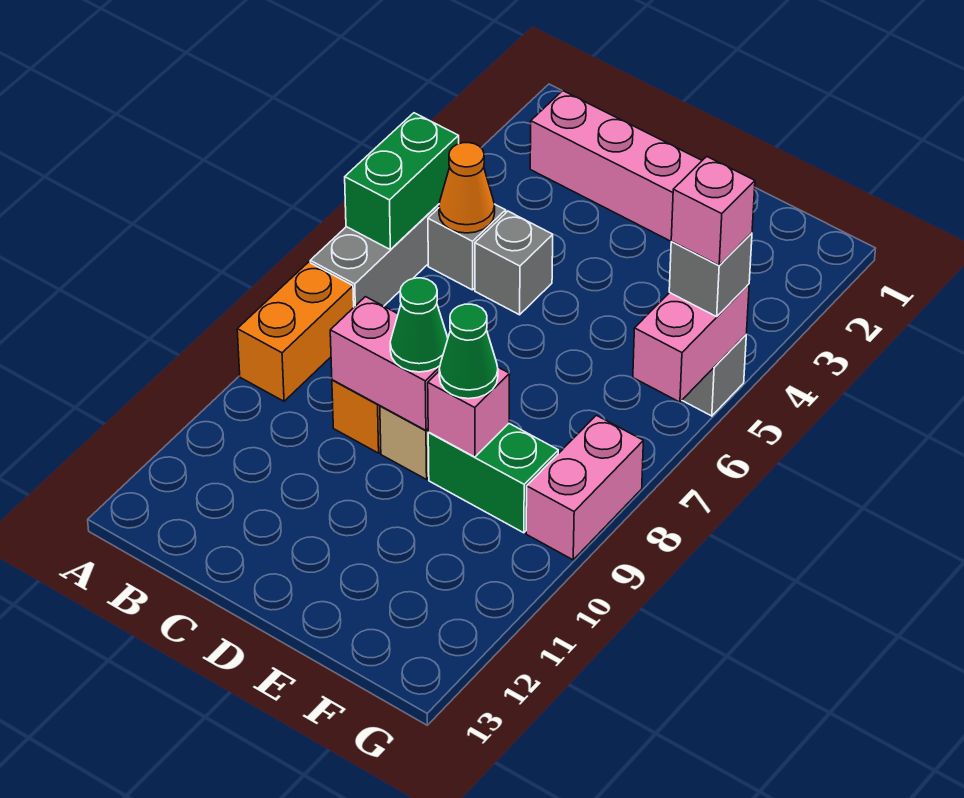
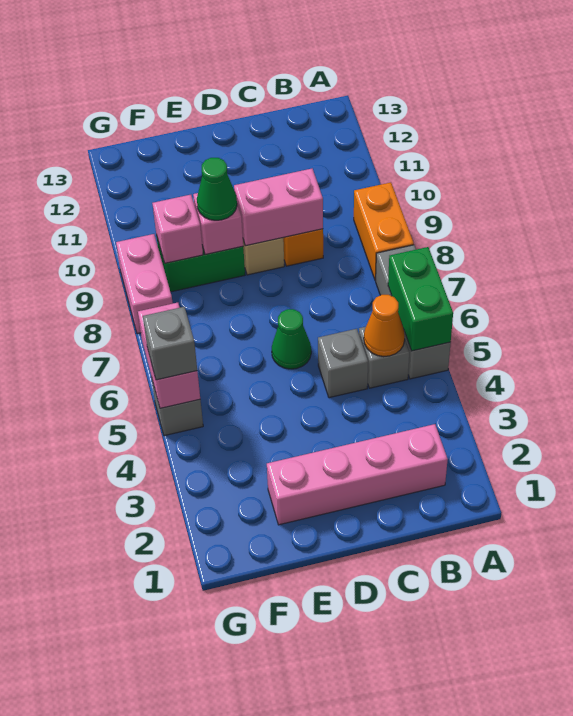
green 1x1 cone [390,278,448,372] -> green 1x1 cone moved to [272,309,311,369]
pink 1x1 brick [671,157,755,265] -> pink 1x1 brick moved to [152,195,203,263]

